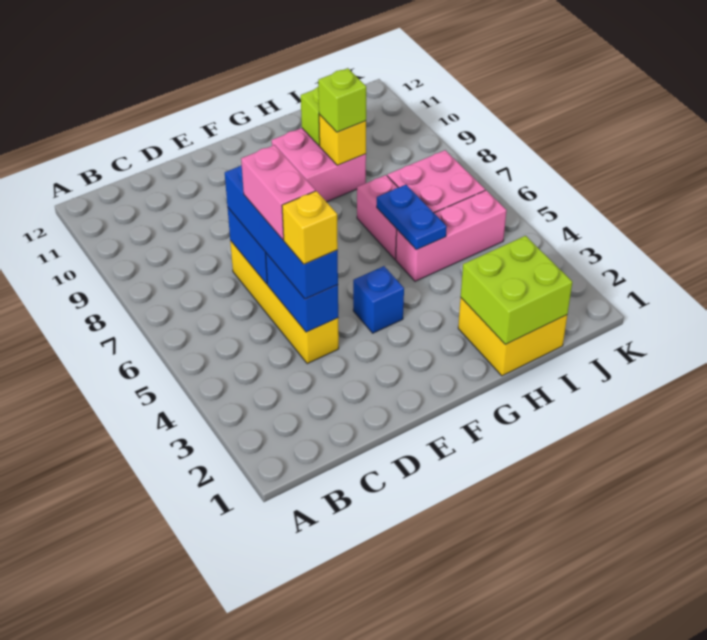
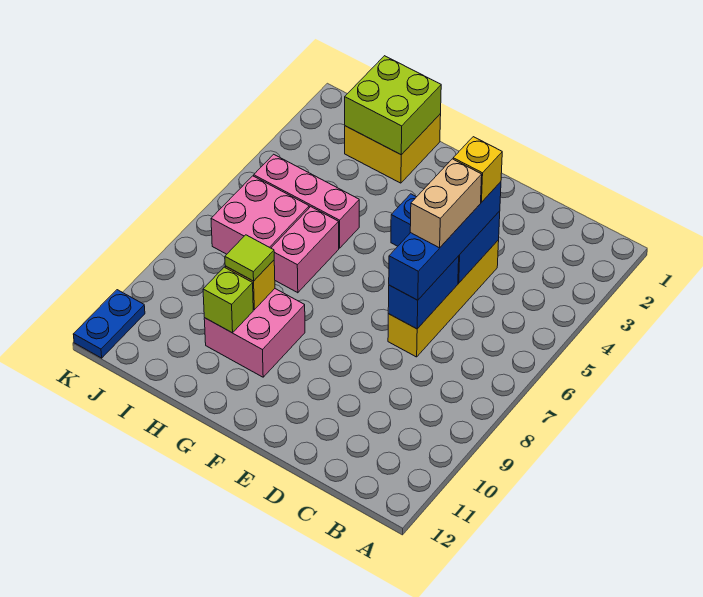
pink 1x2 brick [241,145,315,240] -> tan 1x2 brick [410,159,482,248]
blue 1x2 plate [377,185,447,250] -> blue 1x2 plate moved to [73,290,145,358]
lime 1x1 brick [318,68,366,132] -> lime 1x1 tile [225,235,274,281]

